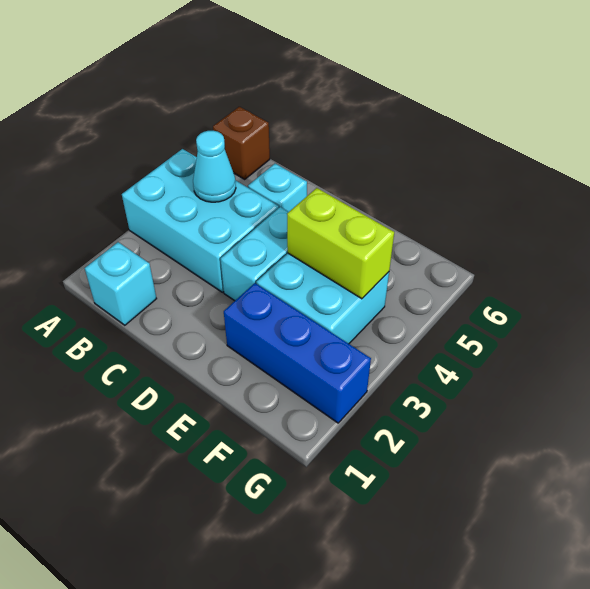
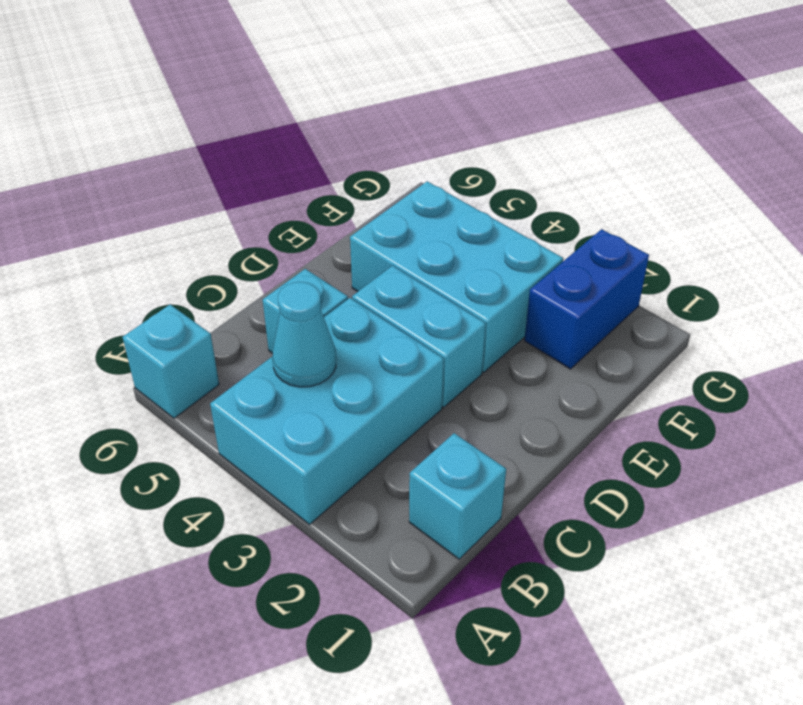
brown 1x1 brick [213,107,270,179] -> cyan 1x1 brick [123,305,219,418]
blue 1x3 brick [224,283,371,423] -> blue 1x2 brick [524,229,649,369]
cyan 2x2 brick [256,253,389,344] -> cyan 2x3 brick [350,181,563,372]
lime 1x2 brick [287,188,394,299] -> none

